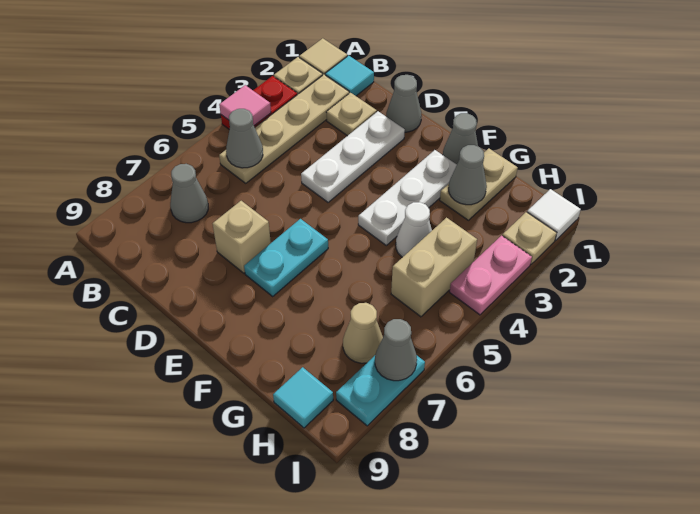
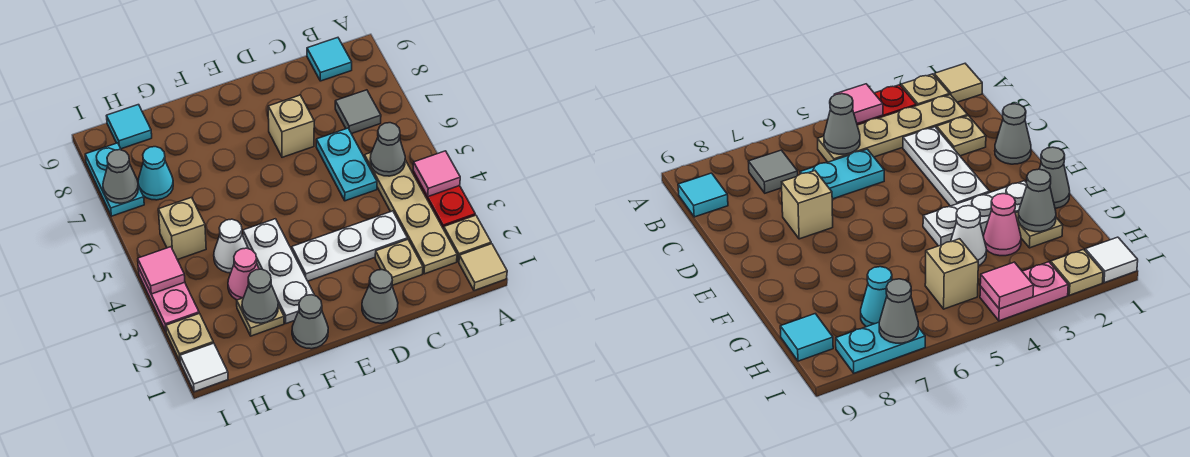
cyan 1x1 tile [325,56,374,96] -> cyan 1x1 tile moved to [307,38,352,81]
grey 1x1 cone [170,164,208,223] -> grey 1x1 tile [335,90,381,134]
white 1x3 plate [301,111,405,202] -> white 1x3 plate turned to [292,211,407,281]
cyan 1x2 plate [244,219,328,296] -> cyan 1x2 plate moved to [316,128,377,201]
tan 1x2 plate [440,149,518,220] -> tan 1x1 plate [237,298,284,336]
none -> pink 1x1 cone [228,248,259,300]
tan 1x2 brick [391,218,477,317] -> tan 1x1 brick [158,198,206,260]
tan 1x1 cone [343,303,383,363] -> cyan 1x1 cone [138,147,173,200]
none -> pink 1x1 tile [138,247,185,294]

